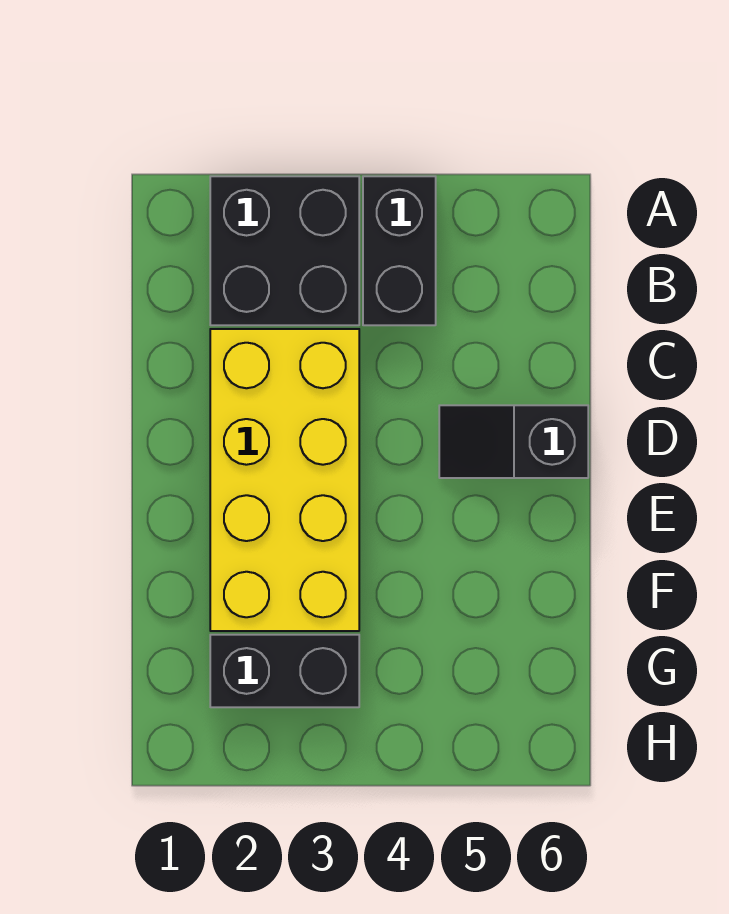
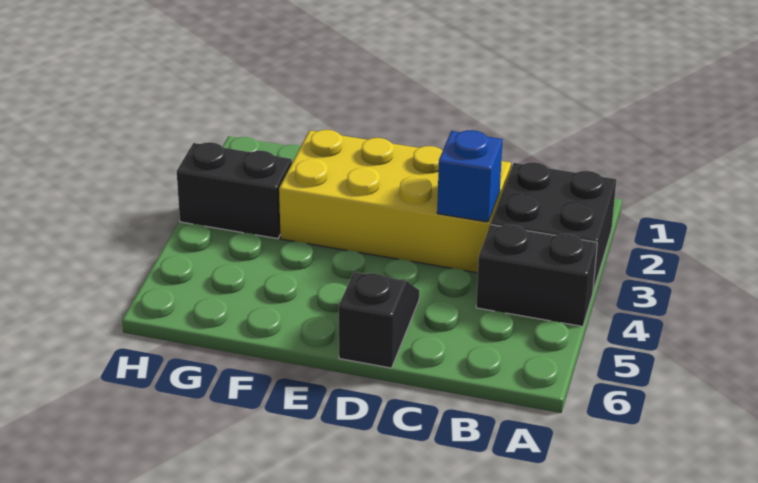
none -> blue 1x1 brick [437,130,503,222]
black 1x2 brick [210,635,359,707] -> black 1x2 brick turned to [177,142,292,239]

